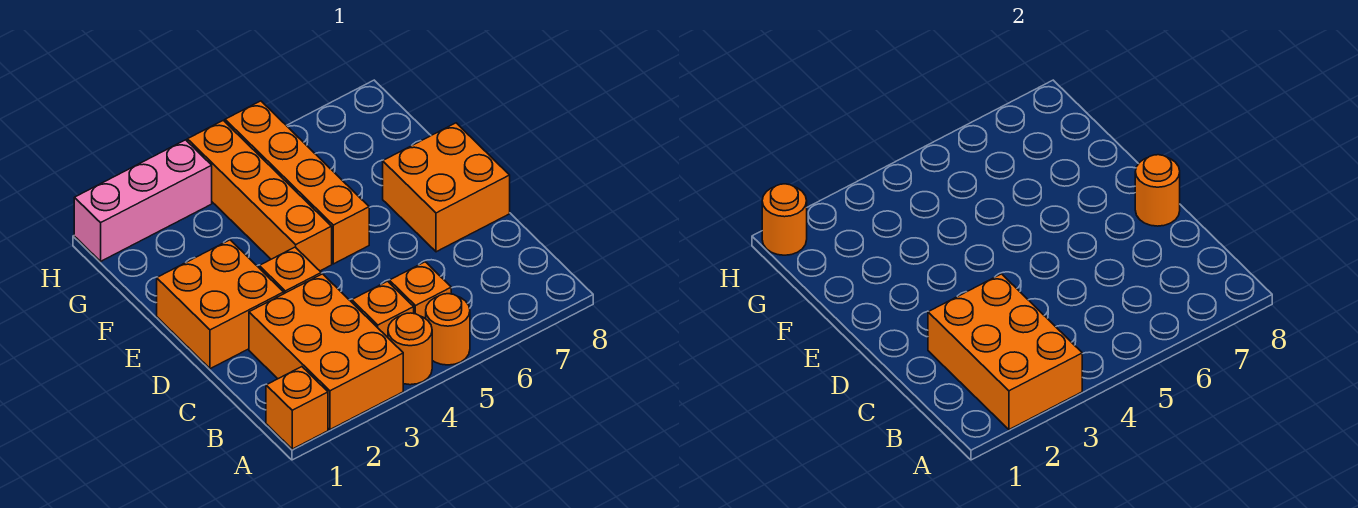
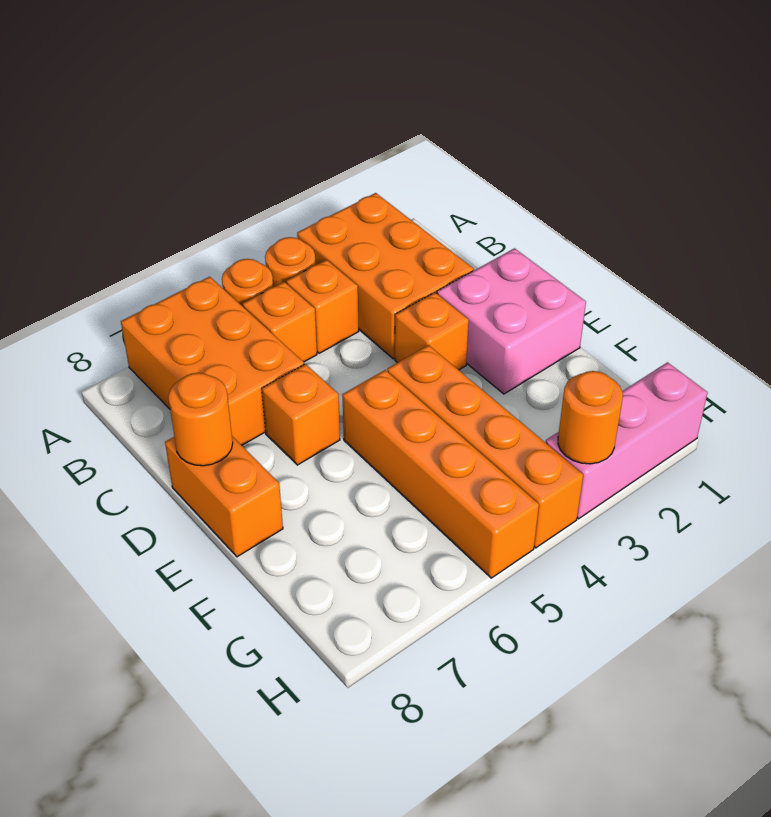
orange 1x1 brick [266,367,328,449] -> orange 1x1 brick moved to [262,364,340,465]
orange 2x3 brick [928,274,1082,430] -> orange 2x3 brick moved to [121,277,304,445]
orange 2x2 brick [157,240,284,369] -> pink 2x2 brick [437,248,586,394]
orange 2x2 brick [383,123,510,252] -> orange 1x2 brick [165,436,283,557]
orange 1x1 round brick [762,184,807,255] -> orange 1x1 round brick moved to [558,371,623,464]

